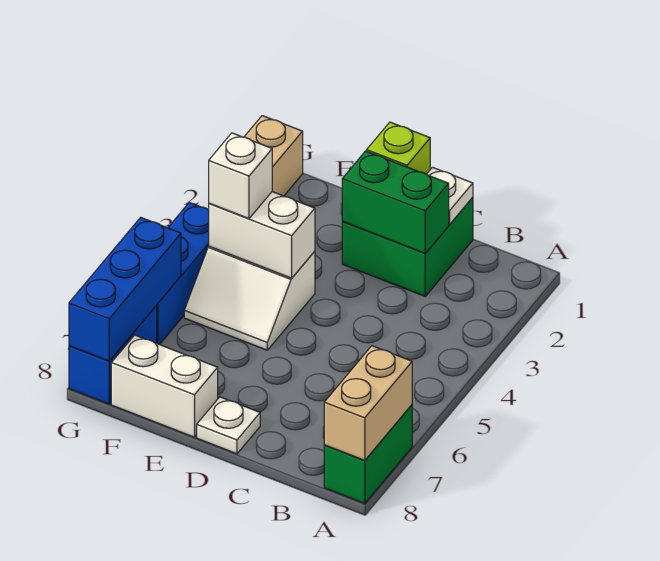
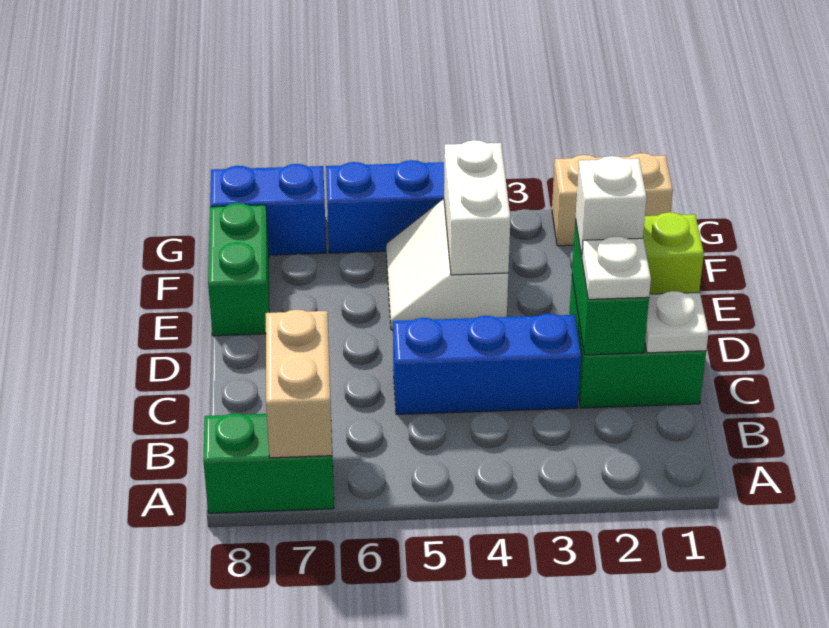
tan 1x2 brick [324,346,412,460] -> tan 1x2 brick turned to [266,310,332,458]
white 1x1 plate [197,397,260,454] -> white 1x1 plate moved to [582,237,651,299]
white 1x2 brick [111,335,218,437] -> green 1x2 brick [208,203,269,336]
white 1x1 brick [209,133,272,219] -> white 1x1 brick moved to [575,156,647,256]
blue 1x3 brick [69,217,181,361] -> blue 1x3 brick moved to [393,314,581,415]

